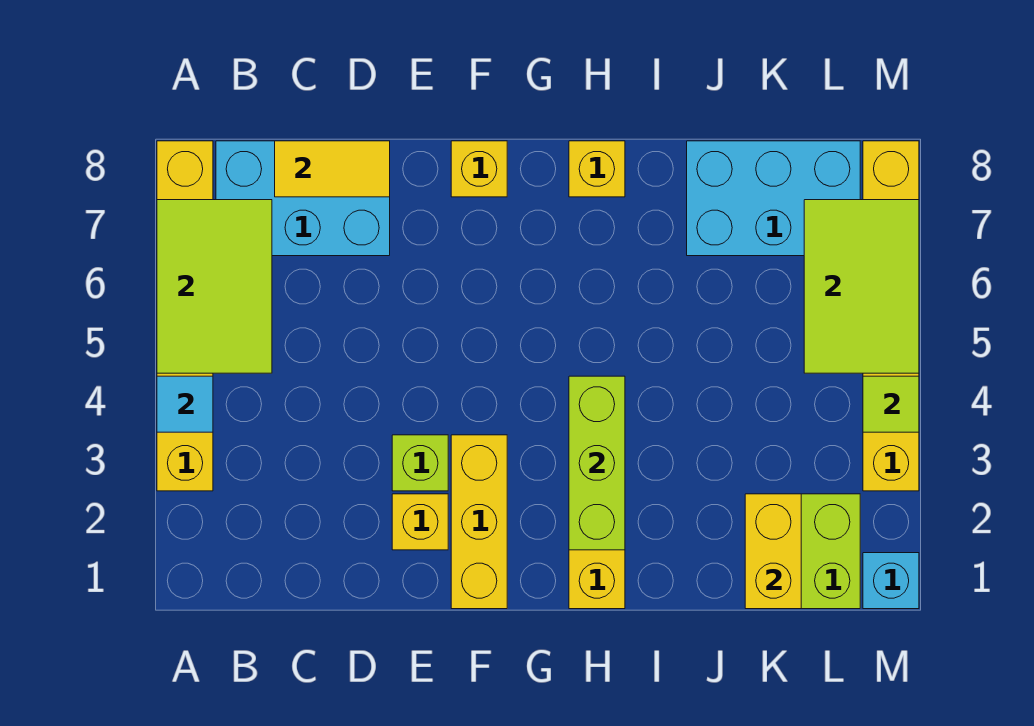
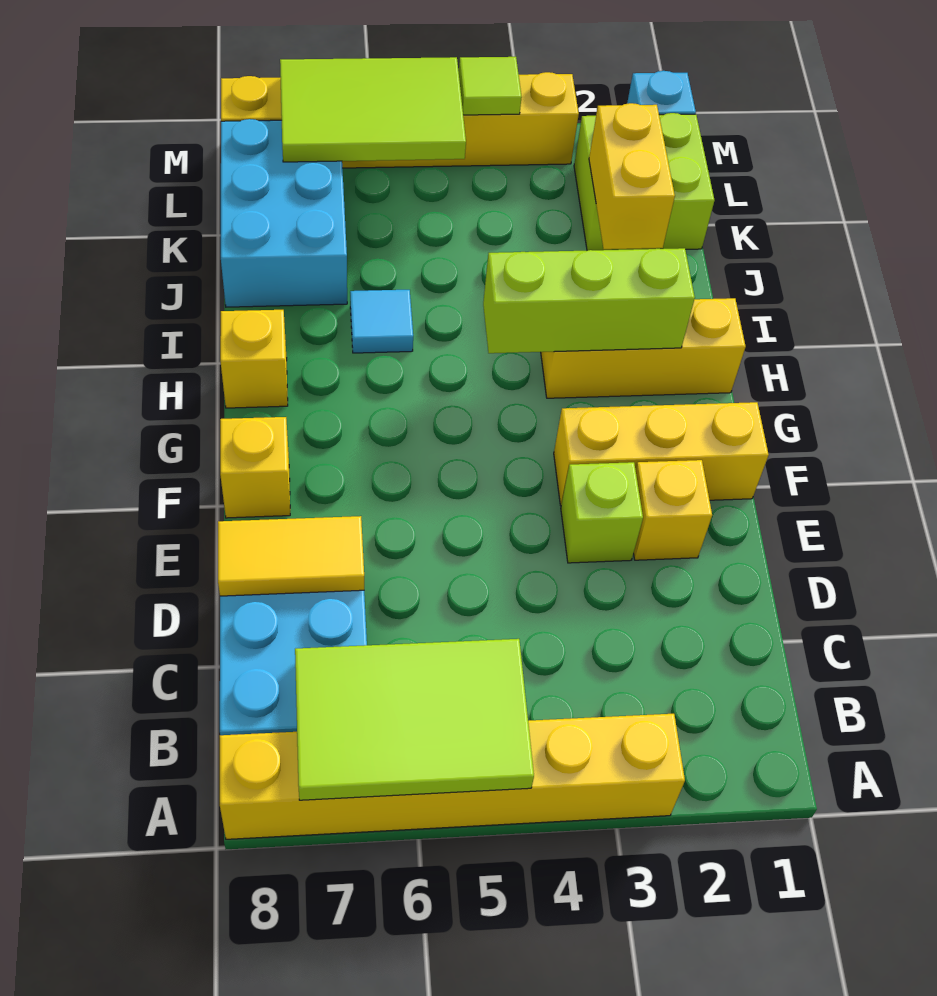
cyan 1x1 tile [157,376,213,432] -> cyan 1x1 tile moved to [350,290,413,353]
yellow 1x2 tile [275,141,390,197] -> yellow 1x2 tile turned to [218,516,364,596]
yellow 1x2 brick [745,494,801,609] -> yellow 1x2 brick turned to [589,103,675,249]

